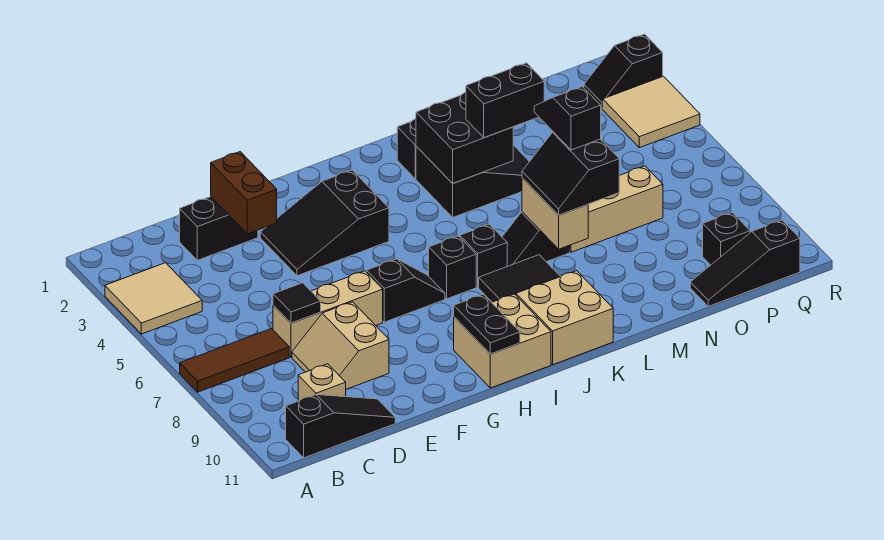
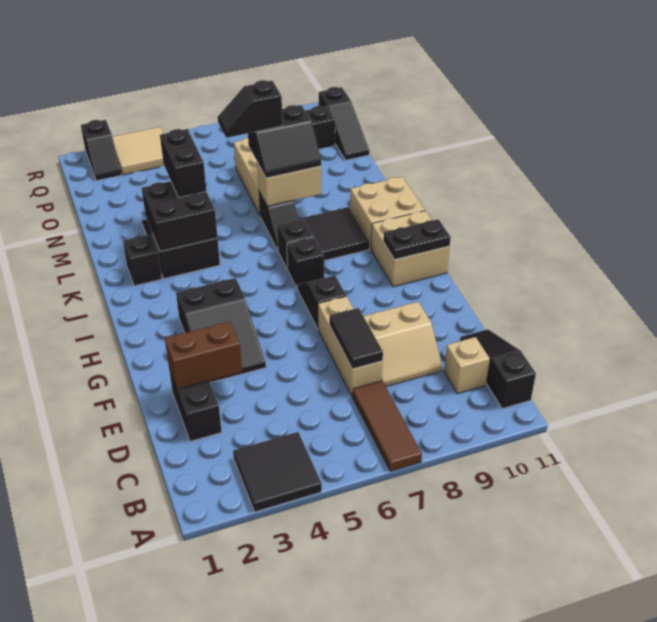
tan 2x2 tile [105,263,202,334] -> black 2x2 tile [233,432,322,512]
black 1x1 tile [273,283,321,323] -> black 1x2 tile [329,308,383,369]

